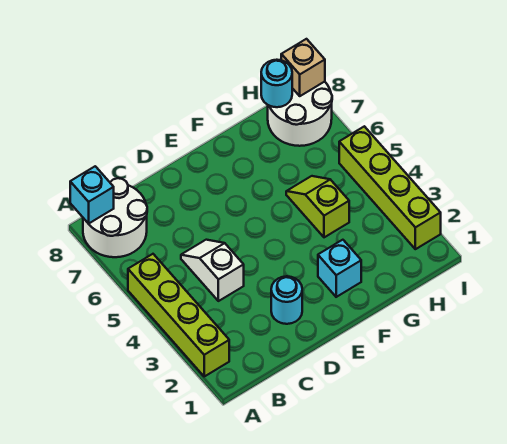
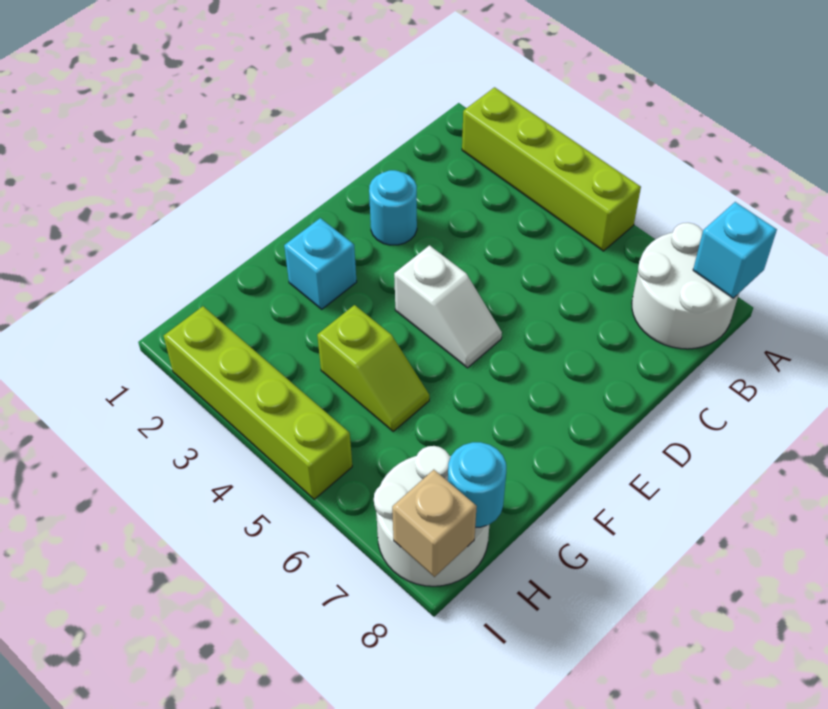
white 1x2 slope [181,240,244,301] -> white 1x2 slope moved to [394,245,502,368]

